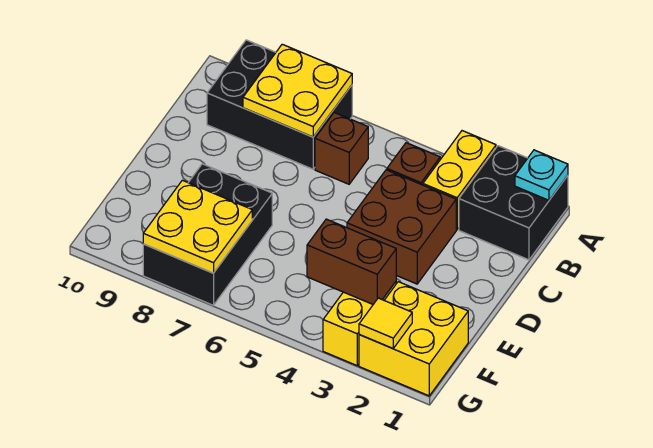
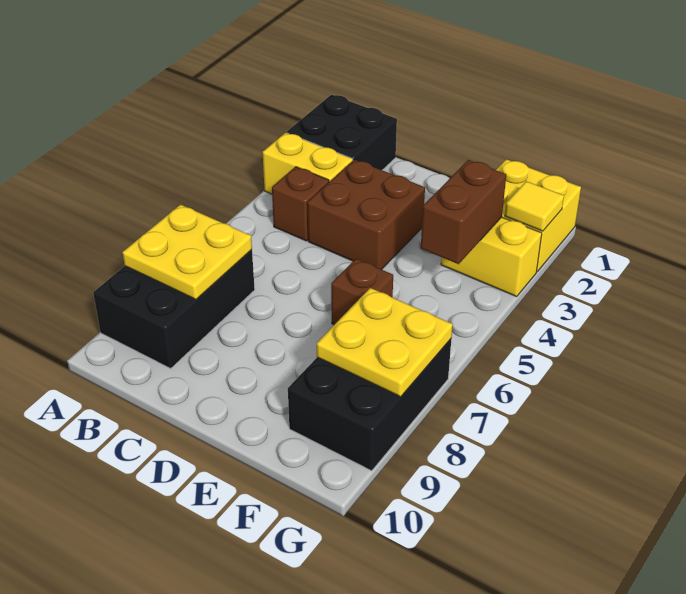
cyan 1x1 plate [515,150,568,200] -> none
brown 1x1 brick [315,113,368,184] -> brown 1x1 brick moved to [331,259,393,325]
black 2x3 brick [143,164,272,305] -> black 2x3 brick turned to [288,339,451,471]

